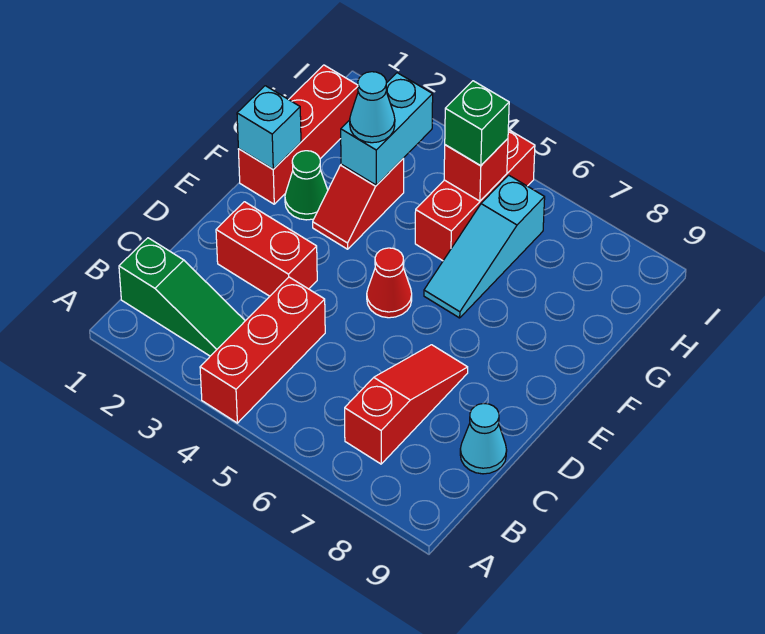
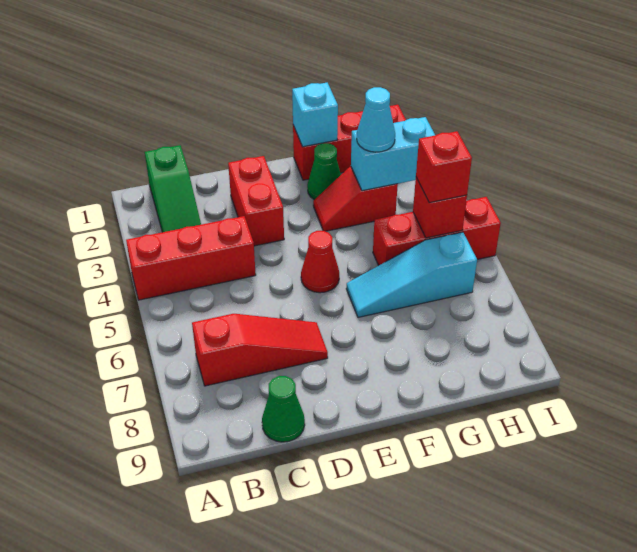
cyan 1x1 cone [460,403,507,474] -> green 1x1 cone [262,376,305,442]
green 1x1 brick [445,81,509,166] -> red 1x1 brick [416,131,472,203]

